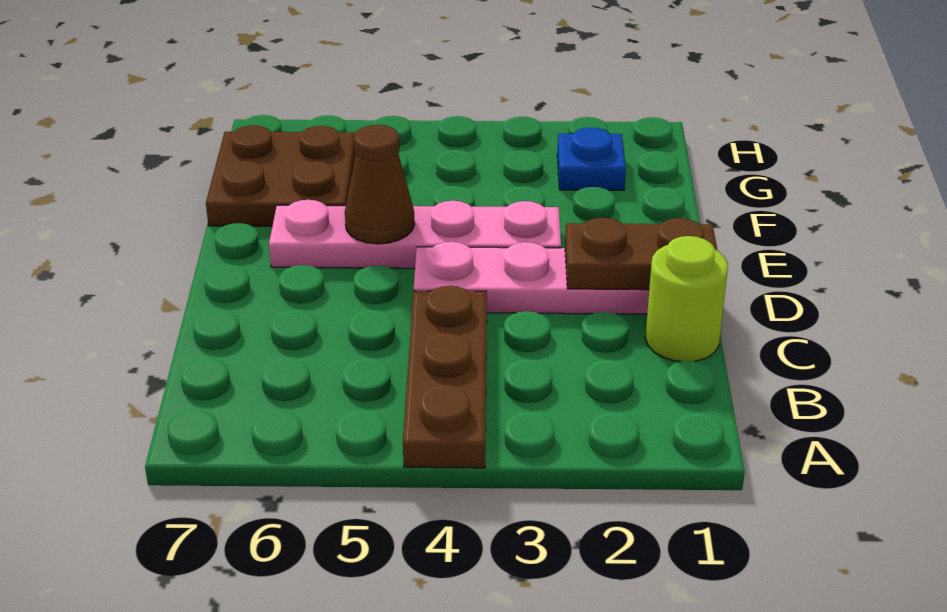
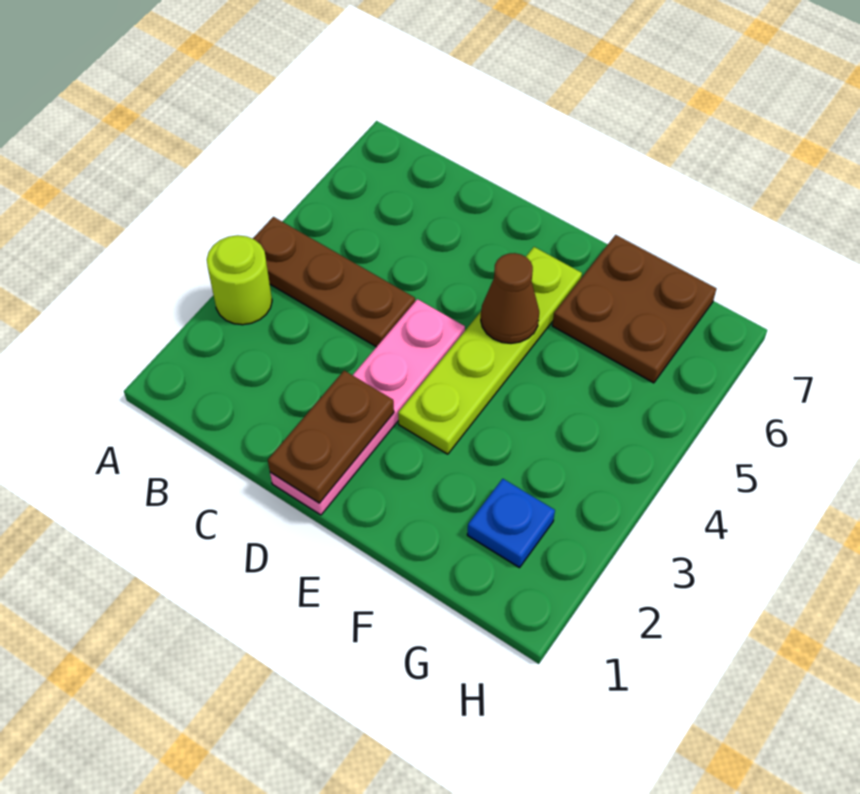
lime 1x1 round brick [645,236,728,362] -> lime 1x1 round brick moved to [207,235,272,325]
pink 1x4 plate [269,200,561,268] -> lime 1x4 plate [398,247,582,454]

